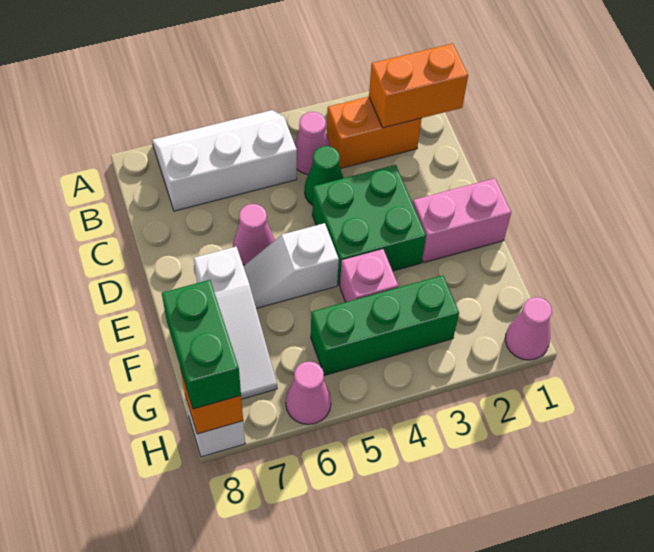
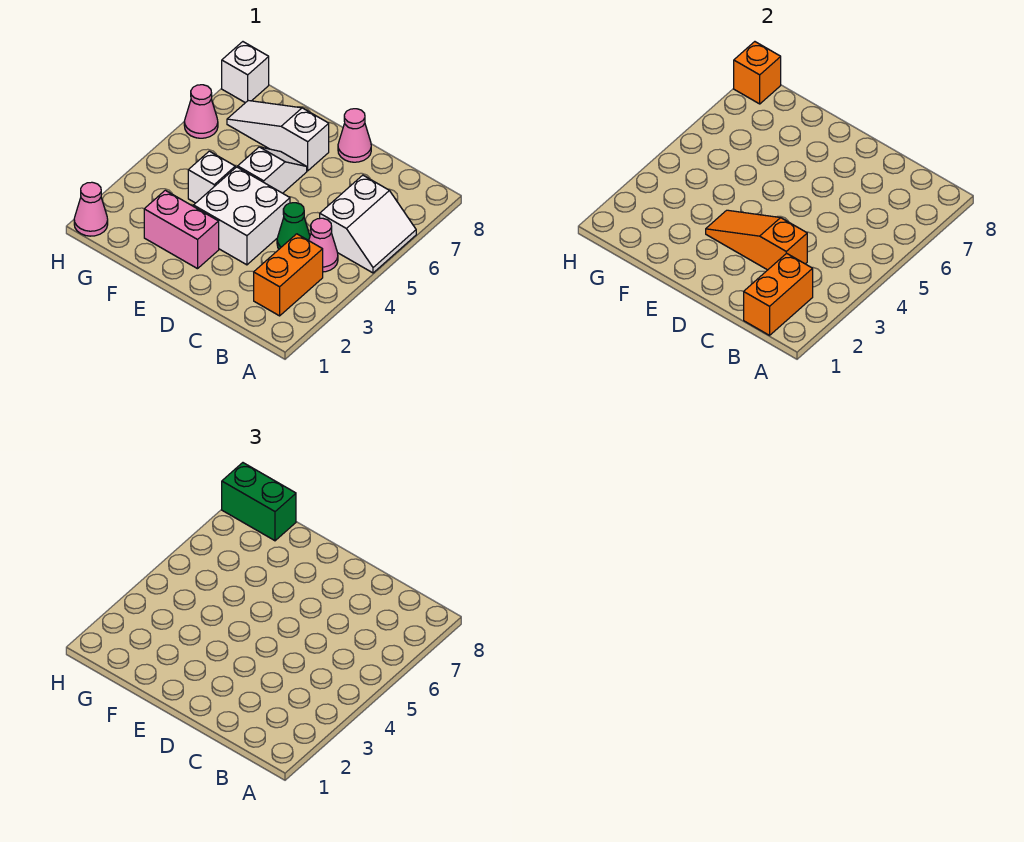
white 2x3 slope [152,110,297,211] -> white 2x2 slope [320,175,416,273]
none -> orange 1x3 slope [706,210,807,270]
green 2x2 brick [312,165,426,286] -> white 2x2 brick [194,167,290,265]
pink 1x1 cone [233,204,275,265] -> pink 1x1 cone moved to [338,109,371,162]
pink 1x2 brick [413,178,511,262] -> pink 1x2 brick turned to [144,190,219,269]
pink 1x1 brick [340,249,398,302] -> white 1x1 brick [188,151,235,203]
green 1x3 brick [311,275,459,375] -> none

